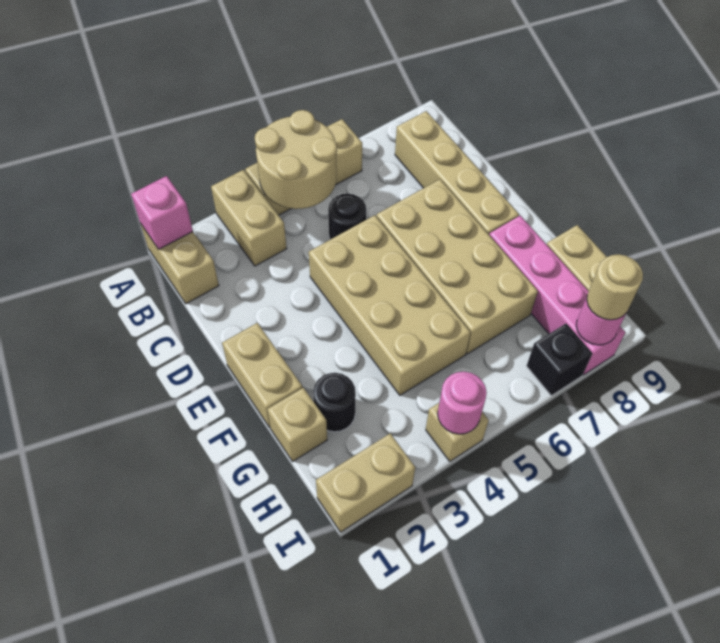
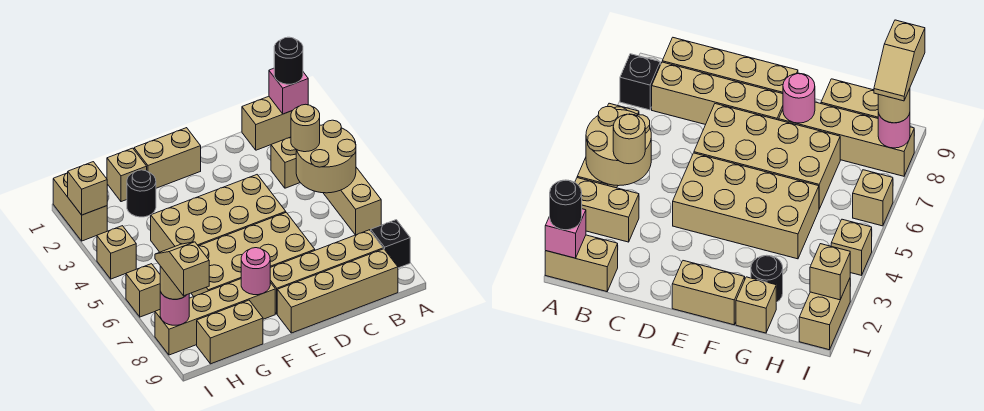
none -> tan 1x1 round brick [291,104,320,152]
none -> tan 1x4 brick [277,249,398,333]
black 1x1 round brick [328,194,366,240] -> black 1x1 round brick moved to [274,37,303,84]
pink 1x4 brick [490,216,625,375] -> tan 1x4 brick [155,279,275,355]
none -> tan 1x1 brick [68,162,107,215]
pink 1x1 round brick [438,372,487,434] -> pink 1x1 round brick moved to [241,248,270,295]
none -> tan 1x1 brick [126,264,161,317]
black 1x1 brick [527,324,592,396] -> black 1x1 brick moved to [371,220,410,268]
none -> tan 1x2 slope [155,242,209,296]

